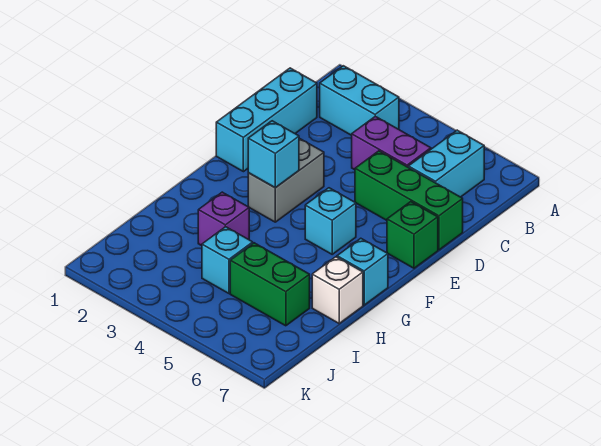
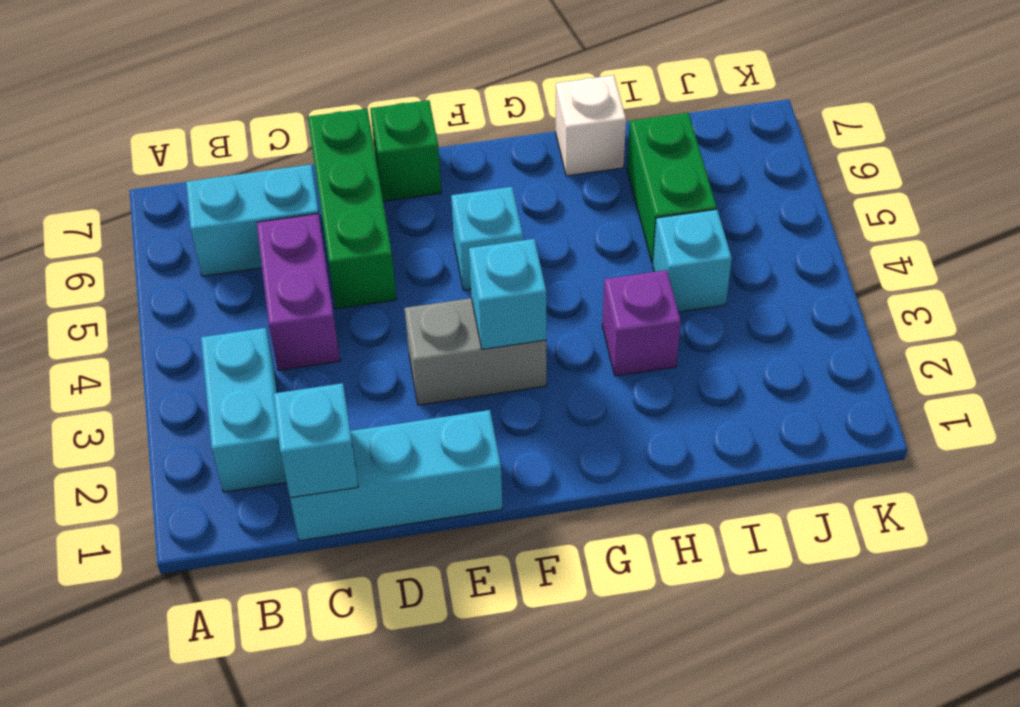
cyan 1x1 brick [337,238,388,305] -> cyan 1x1 brick moved to [274,383,358,498]

